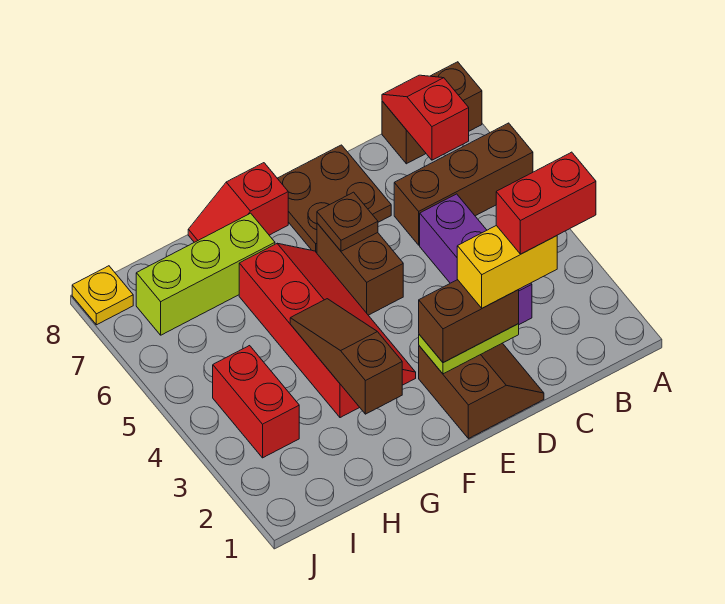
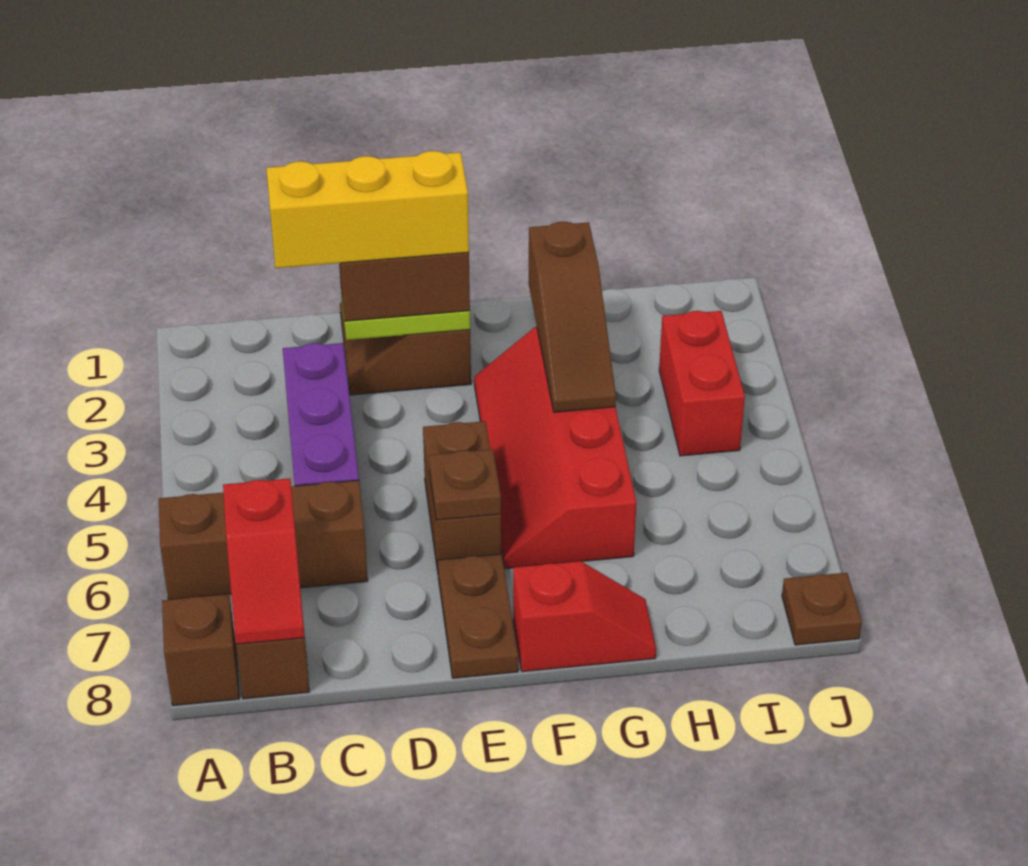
red 1x2 brick [496,152,596,254] -> none
yellow 1x2 brick [457,226,557,308] -> yellow 1x3 brick [266,151,469,268]
brown 2x2 plate [277,145,391,253] -> brown 1x2 plate [438,554,518,678]
lime 1x3 brick [136,213,275,335] -> none
yellow 1x1 plate [72,266,133,325] -> brown 1x1 plate [782,573,862,645]

